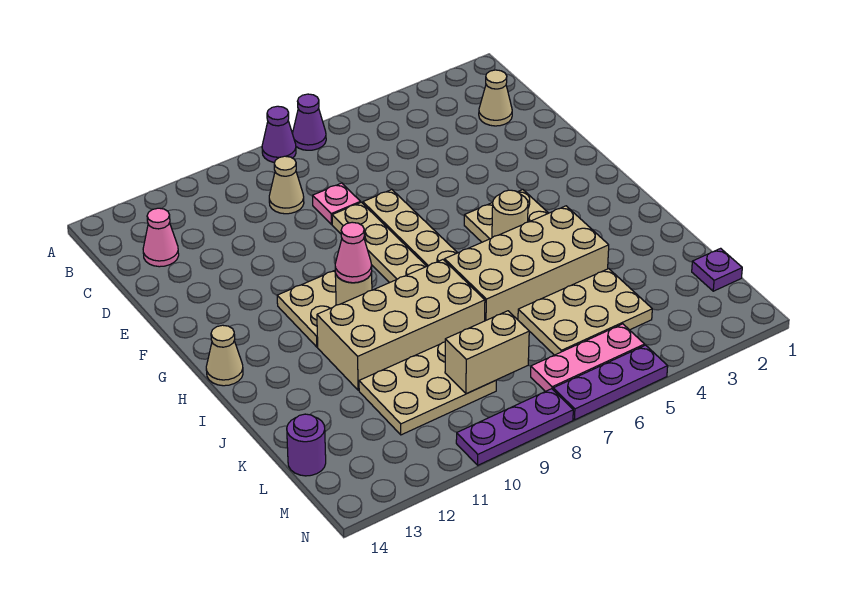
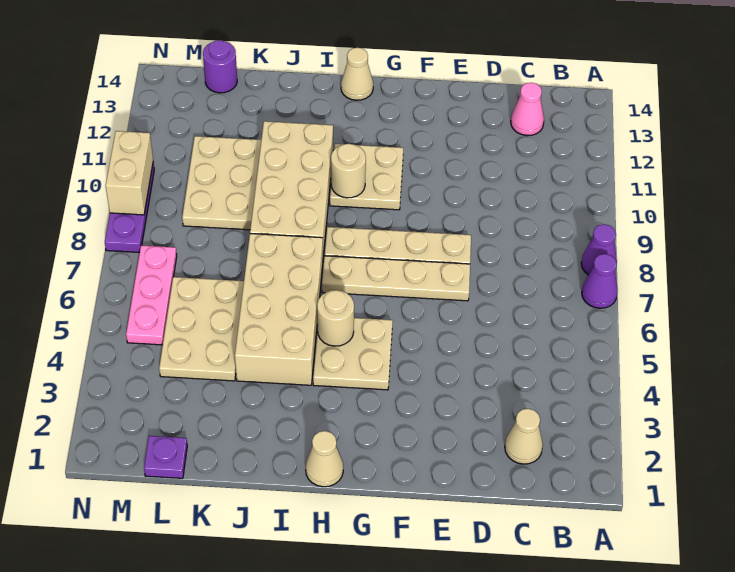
tan 1x1 cone [269,156,304,214] -> tan 1x1 cone moved to [306,431,343,487]
pink 1x1 plate [313,183,360,224] -> none
pink 1x1 cone [335,222,372,283] -> none
tan 1x2 brick [445,311,529,394] -> tan 1x2 brick moved to [105,131,153,215]
purple 1x3 plate [553,345,668,420] -> none

